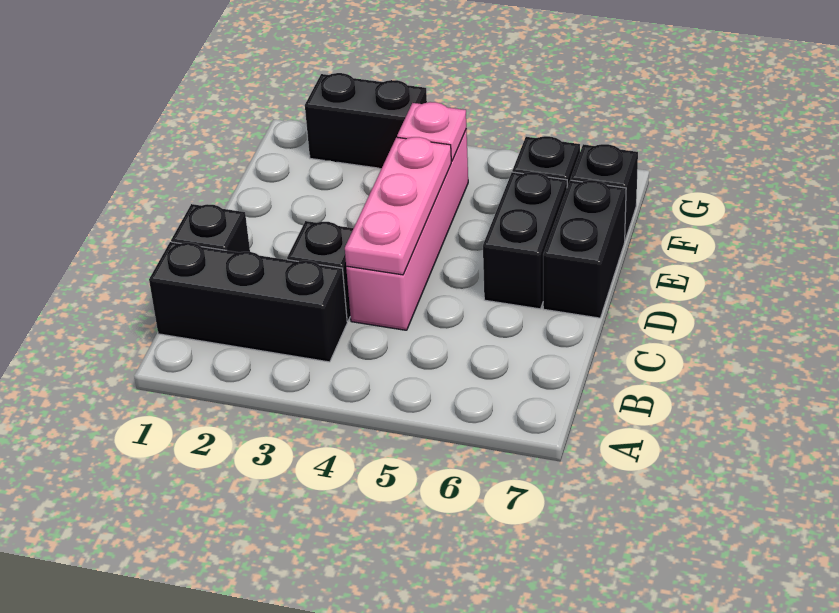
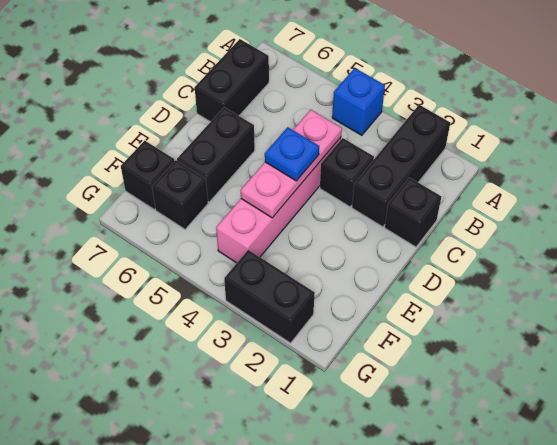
none -> blue 1x1 brick [332,68,385,135]
black 1x3 brick [149,242,347,362] -> black 1x3 brick turned to [352,105,450,227]
none -> blue 1x1 plate [265,127,319,181]
black 1x2 brick [543,180,626,318] -> black 1x2 brick moved to [195,39,269,122]
pink 1x1 plate [397,102,466,161] -> none

